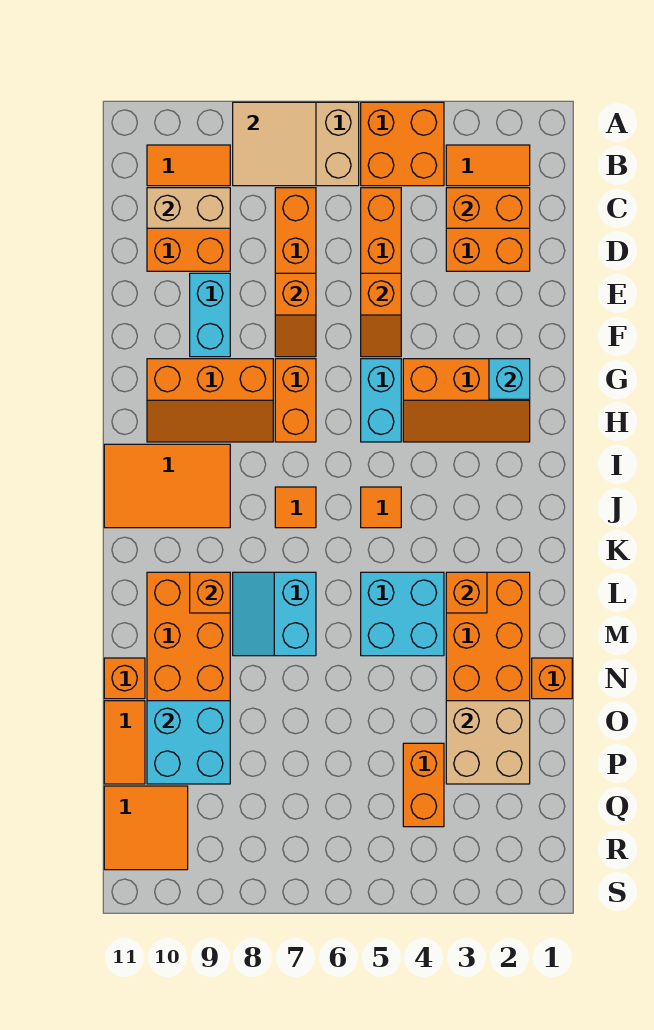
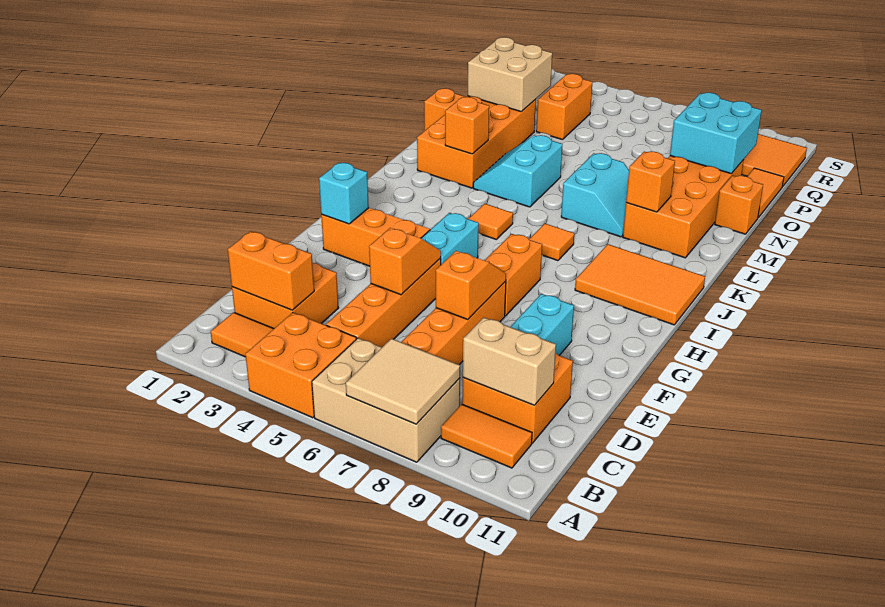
orange 2x3 slope [147,359,273,442] -> none
cyan 2x2 brick [361,572,444,656] -> cyan 2x2 slope [473,135,562,207]

